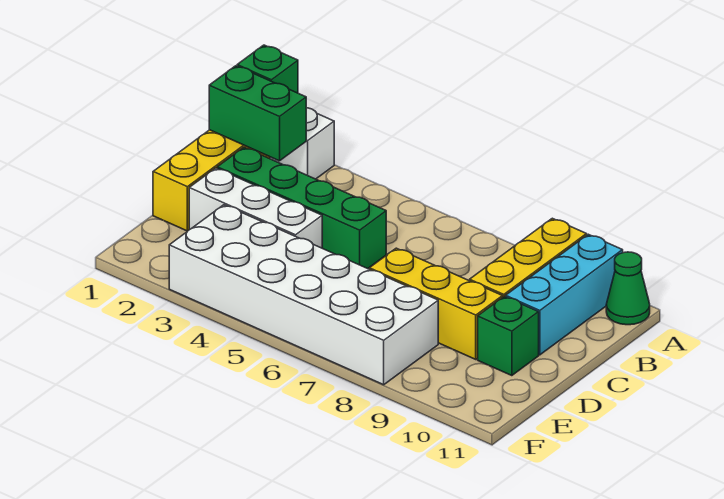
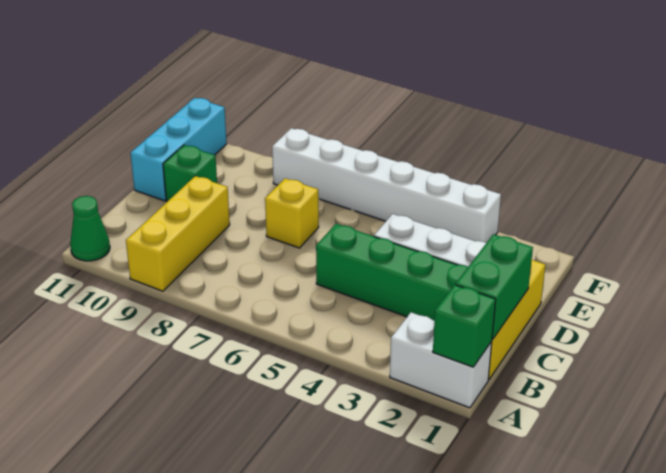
cyan 1x3 brick [506,234,623,355] -> cyan 1x3 brick moved to [131,98,227,201]
green 1x2 brick [209,66,306,161] -> green 1x2 brick turned to [456,234,533,339]
yellow 1x3 brick [369,248,502,359] -> yellow 1x1 brick [265,178,319,248]
white 2x6 brick [169,205,438,385] -> white 1x6 brick [272,128,501,243]

